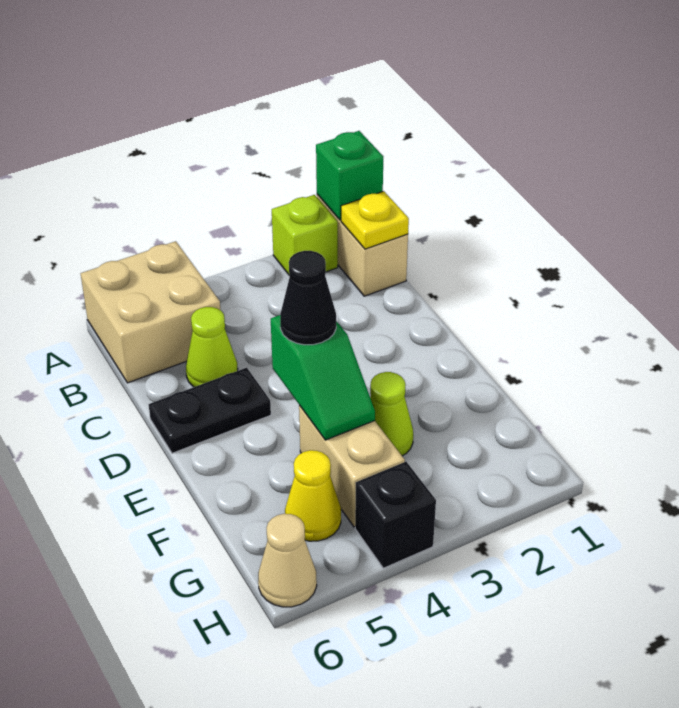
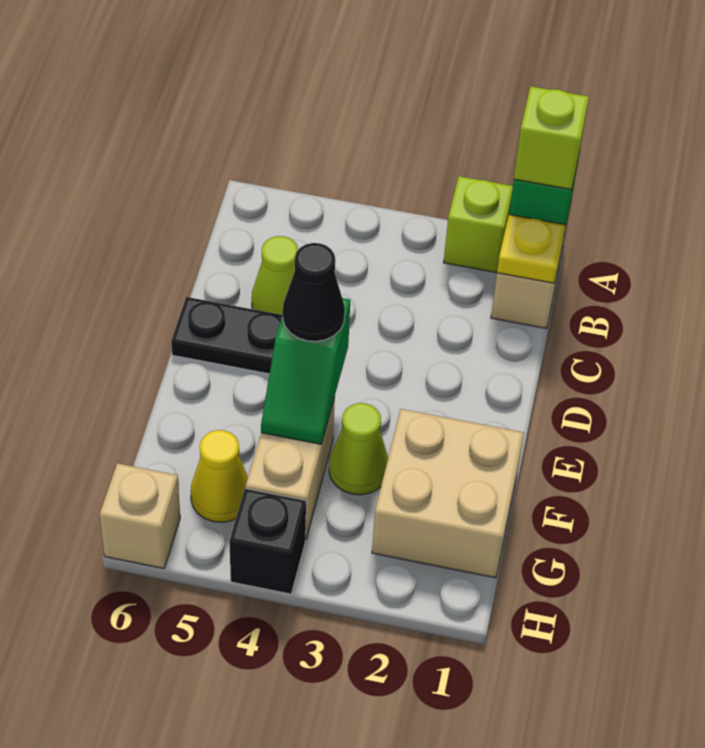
none -> lime 1x1 brick [514,86,589,190]
tan 2x2 brick [81,241,220,383] -> tan 2x2 brick moved to [372,409,524,578]
tan 1x1 cone [258,514,317,607] -> tan 1x1 brick [100,463,180,568]

